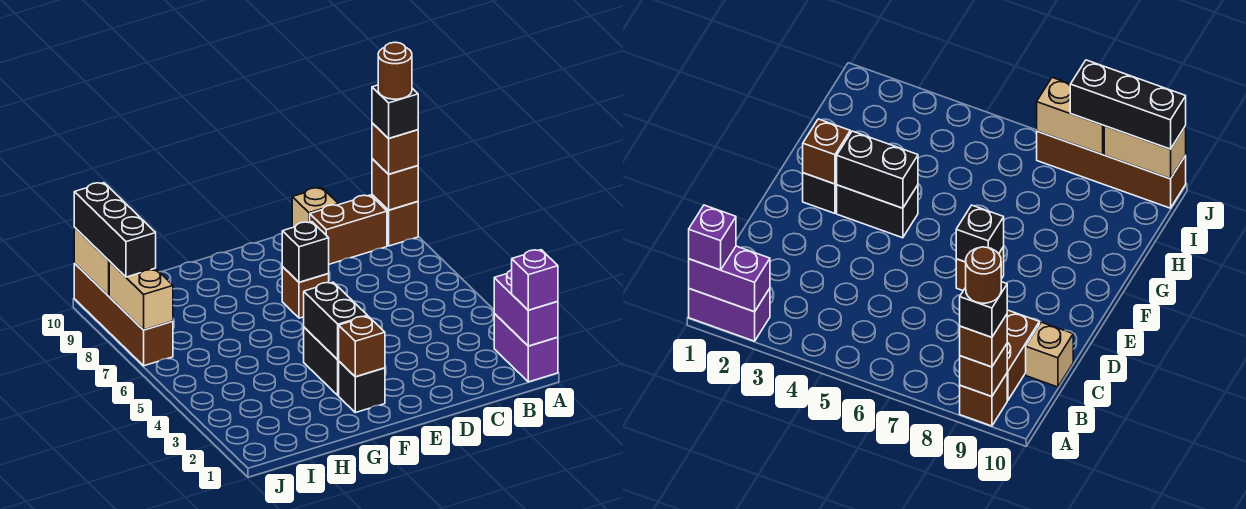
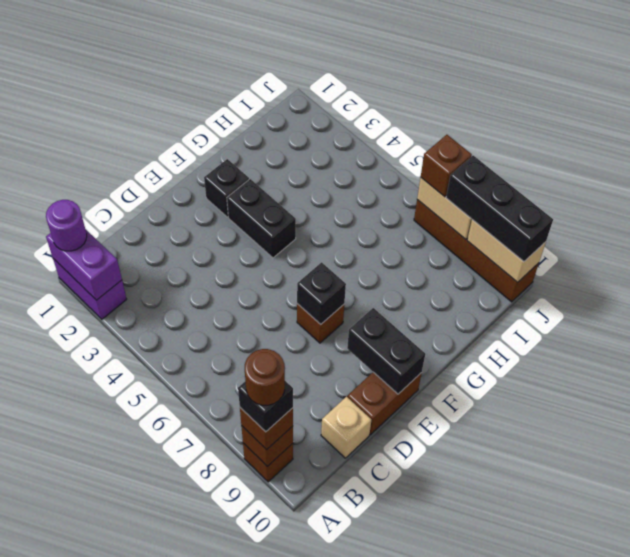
purple 1x1 brick [512,250,558,310] -> purple 1x1 round brick [46,200,87,251]
brown 1x2 brick [310,195,387,264] -> brown 1x2 brick moved to [348,372,422,435]
brown 1x1 brick [339,316,385,377] -> brown 1x1 brick moved to [421,135,472,197]
black 1x2 brick [304,282,367,360] -> black 1x2 brick moved to [347,308,425,394]

